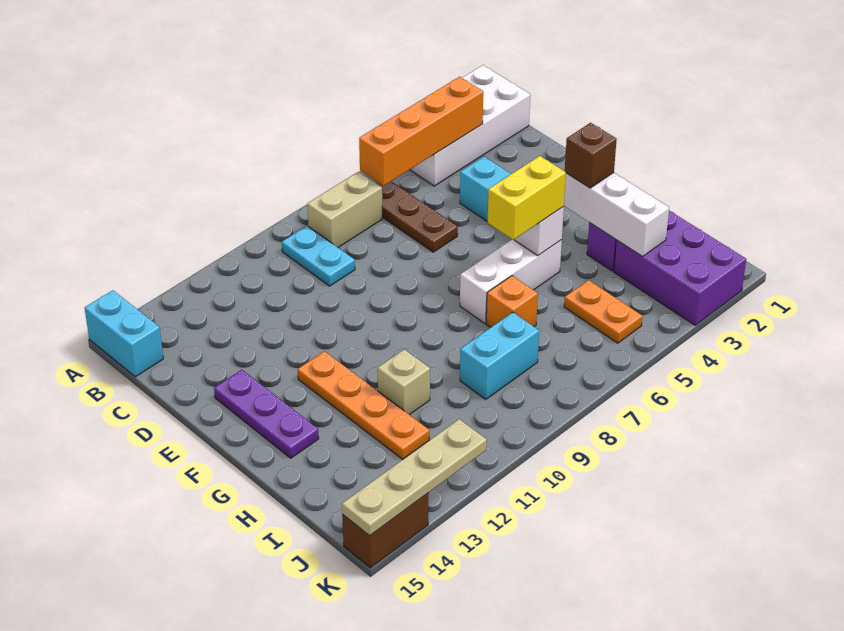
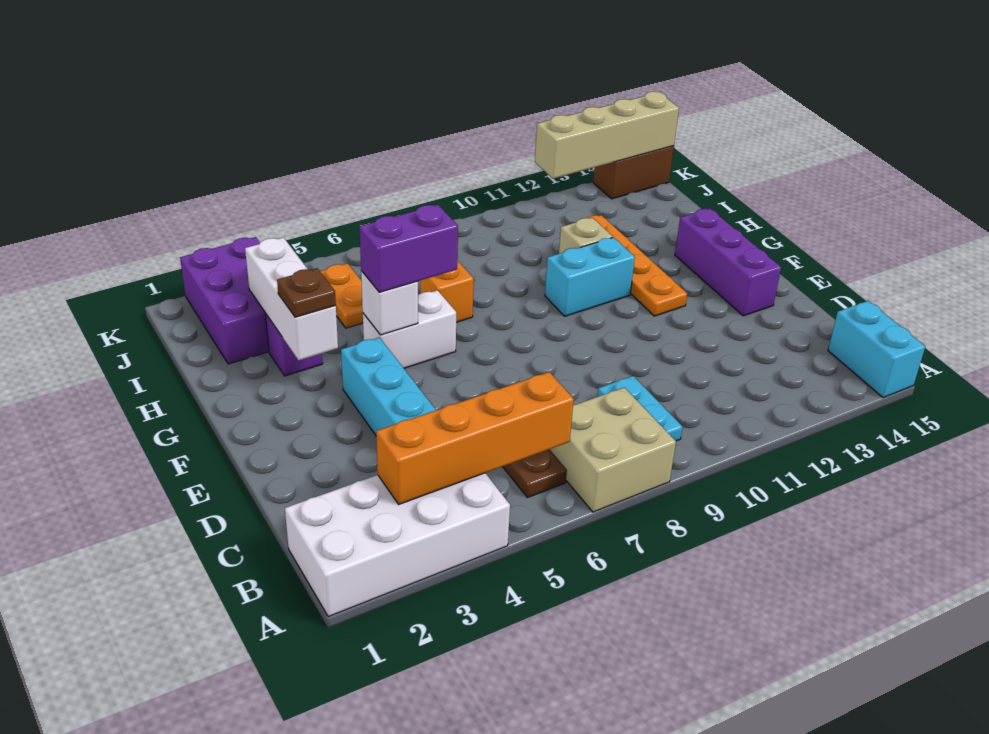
tan 1x2 brick [307,172,383,247] -> tan 2x2 brick [550,387,676,512]
purple 1x3 plate [214,370,319,458] -> purple 1x3 brick [675,208,781,316]
brown 1x1 brick [565,123,617,188] -> brown 1x1 plate [277,268,336,317]
white 1x3 brick [460,240,562,323] -> white 1x2 brick [363,290,456,368]
yellow 1x2 brick [488,156,566,240] -> purple 1x2 brick [360,205,458,292]
cyan 1x2 brick [460,312,539,399] -> cyan 1x2 brick moved to [545,237,635,316]
tan 1x4 plate [342,419,487,536] -> tan 1x4 brick [535,91,679,179]

